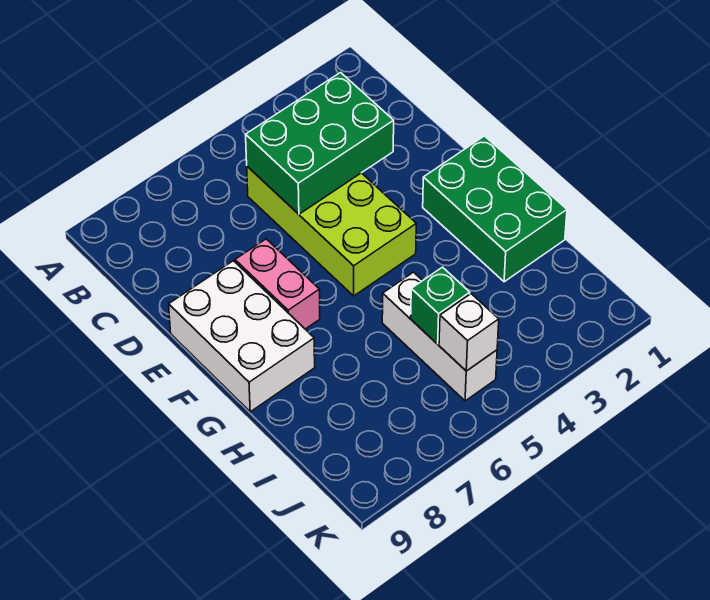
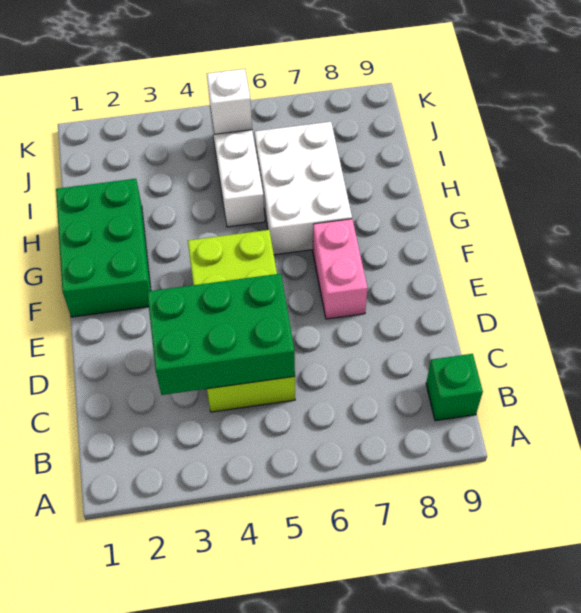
white 2x3 brick [169,261,315,412] -> white 2x3 brick moved to [254,122,352,255]
green 1x1 brick [411,267,470,344] -> green 1x1 brick moved to [426,354,483,421]

